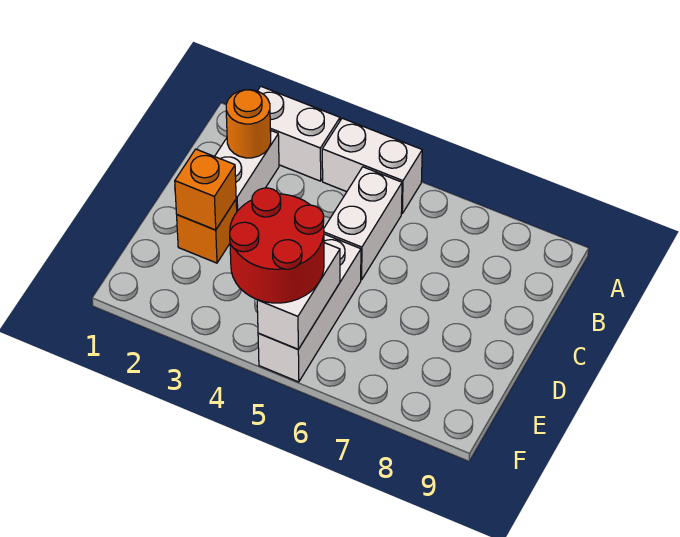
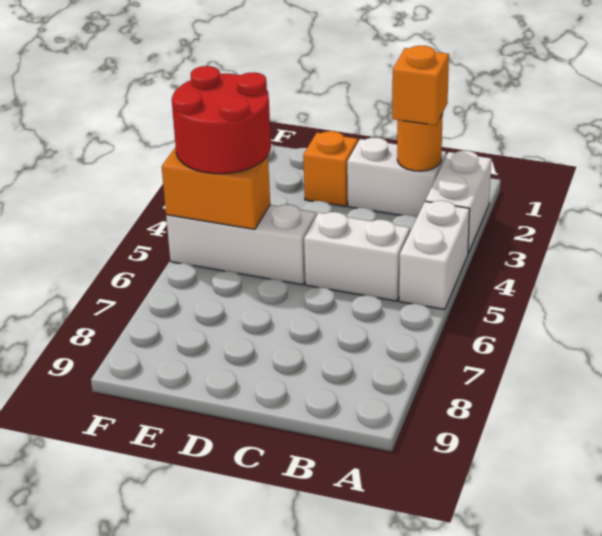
orange 1x1 brick [175,149,236,230] -> orange 1x1 brick moved to [392,46,449,125]
white 1x2 brick [257,243,340,349] -> orange 1x2 brick [162,147,270,229]

